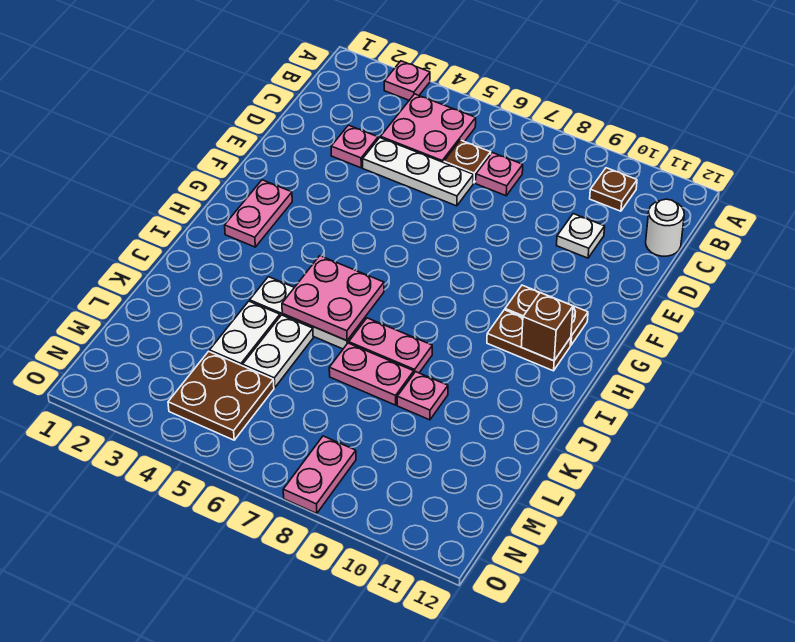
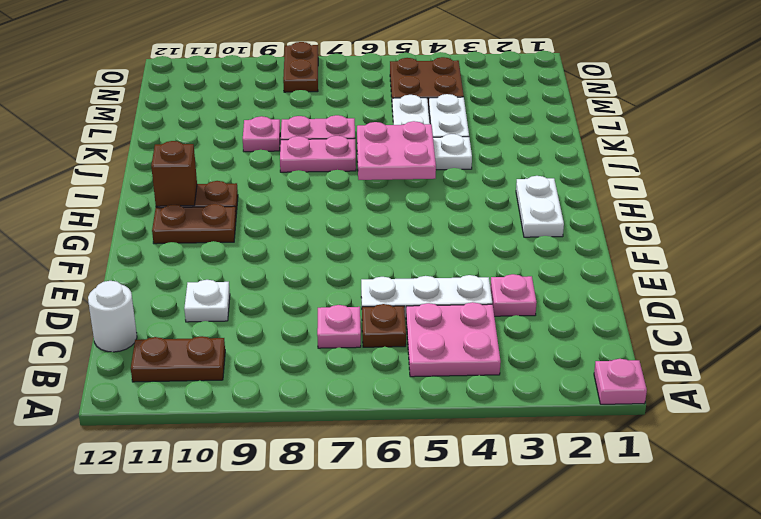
pink 1x1 plate [384,61,430,100] -> pink 1x1 plate moved to [594,359,647,404]
brown 1x1 plate [590,168,637,211] -> brown 1x2 plate [131,336,225,382]
pink 1x2 plate [225,180,292,247] -> white 1x2 plate [516,176,564,237]
pink 1x2 plate [283,436,356,513] -> brown 1x2 plate [283,42,318,92]

